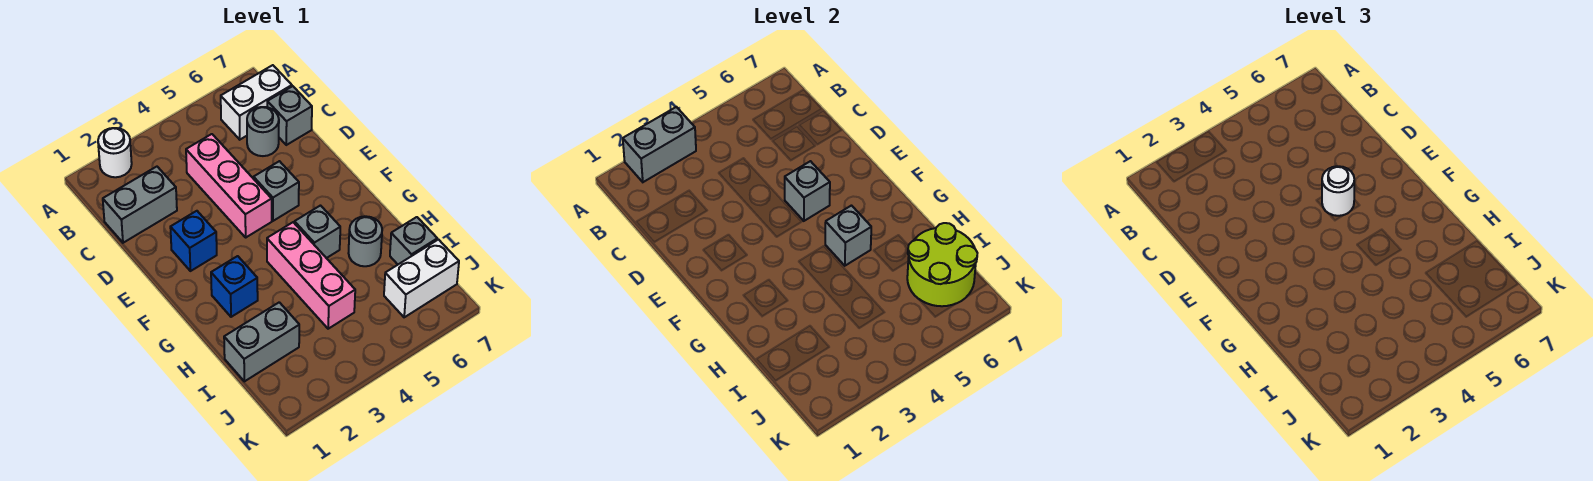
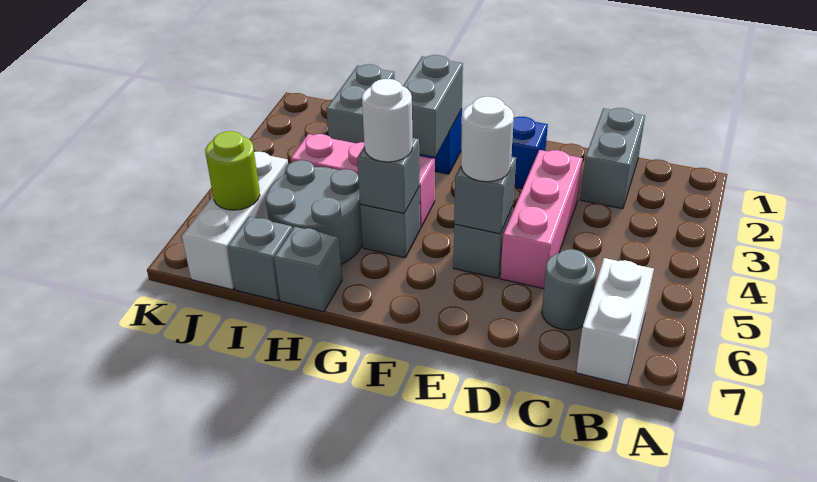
white 1x1 round brick [98,128,132,177] -> white 1x1 round brick moved to [362,79,413,162]
grey 1x2 brick [623,107,696,182] -> grey 1x2 brick moved to [403,55,463,157]
pink 1x3 brick [186,134,272,237] -> pink 1x3 brick turned to [500,150,583,289]
grey 1x1 brick [267,86,312,145] -> grey 1x1 brick moved to [274,227,342,312]
grey 1x1 round brick [349,216,382,266] -> grey 2x2 round brick [265,160,363,264]
lime 2x2 round brick [907,223,977,306] -> lime 1x1 round brick [205,131,260,210]
white 1x2 brick [384,240,459,317] -> white 1x3 brick [182,152,288,290]

